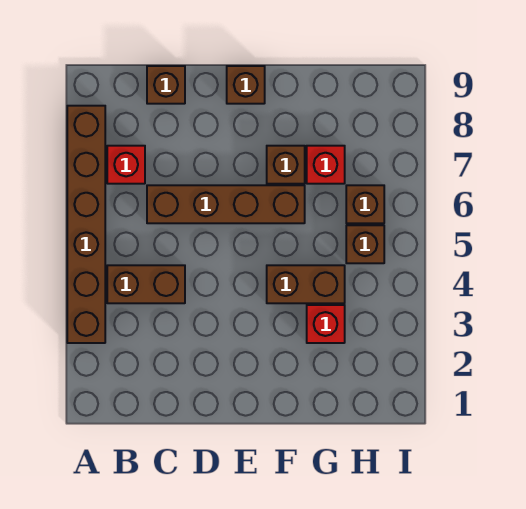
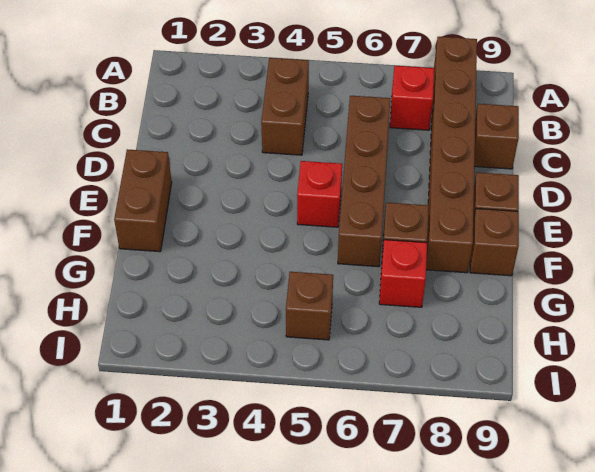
brown 1x6 brick [67,106,105,343] -> brown 1x6 brick turned to [426,37,477,273]
brown 1x2 brick [267,265,345,303] -> brown 1x2 brick moved to [114,149,172,252]
red 1x1 brick [307,305,345,343] -> red 1x1 brick moved to [297,161,342,227]
brown 1x1 brick [346,185,384,223] -> brown 1x1 brick moved to [470,209,519,276]

